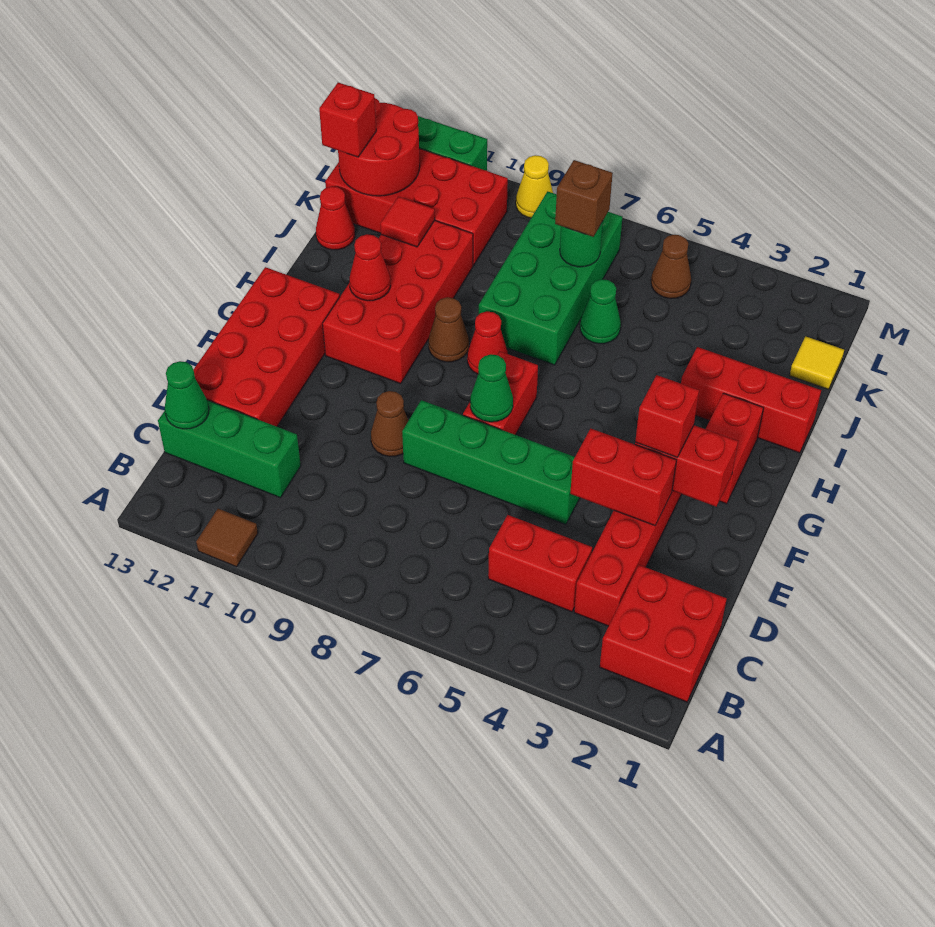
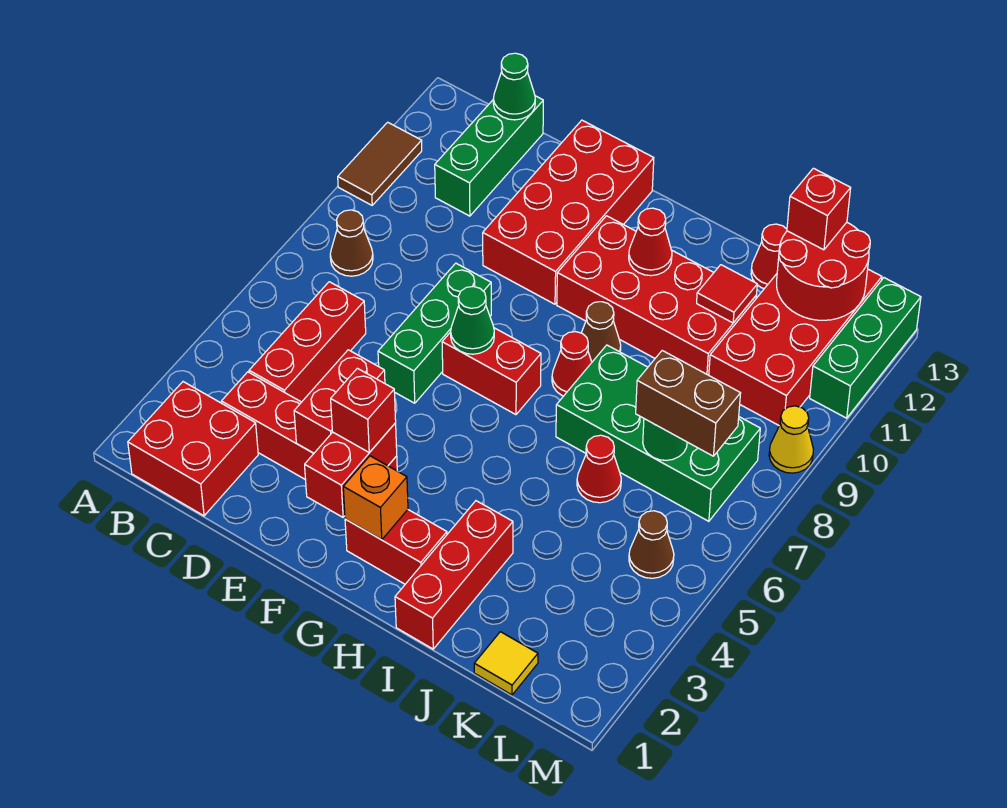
brown 1x1 tile [196,509,258,567] -> brown 1x2 tile [338,122,422,205]
red 1x2 brick [488,515,592,612] -> red 1x3 brick [249,282,366,402]
red 2x4 brick [193,267,340,427] -> red 2x4 brick turned to [483,120,654,304]
green 1x4 brick [402,400,580,524] -> green 1x3 brick [378,263,491,403]
brown 1x1 cone [371,391,408,457] -> brown 1x1 cone moved to [330,210,373,276]
none -> orange 1x1 brick [343,456,408,540]
green 1x1 cone [580,279,621,344] -> red 1x1 cone [577,435,621,503]
brown 1x1 brick [555,160,613,237] -> brown 1x2 brick [636,351,741,456]

